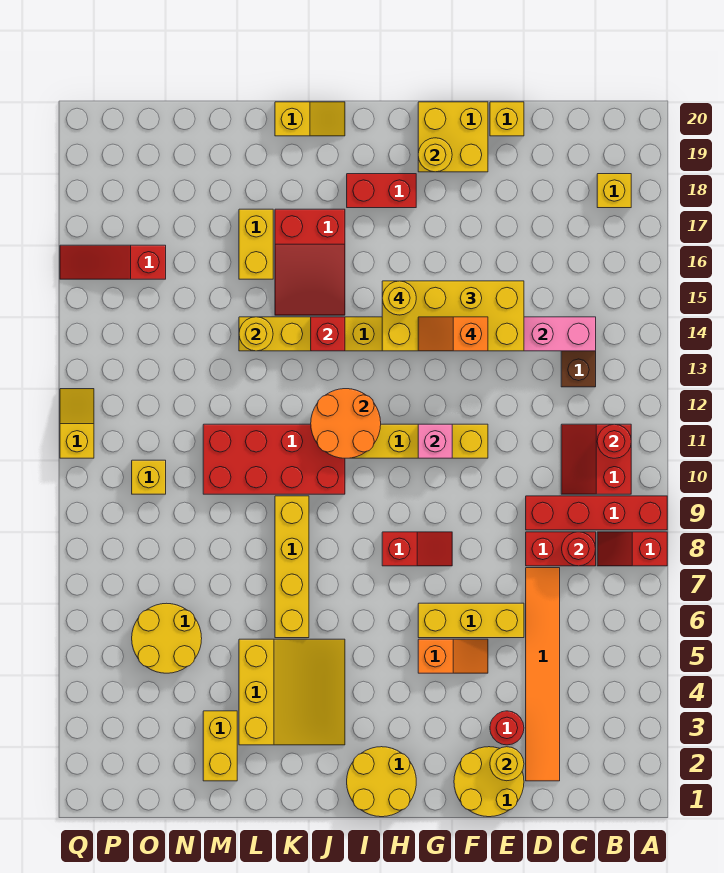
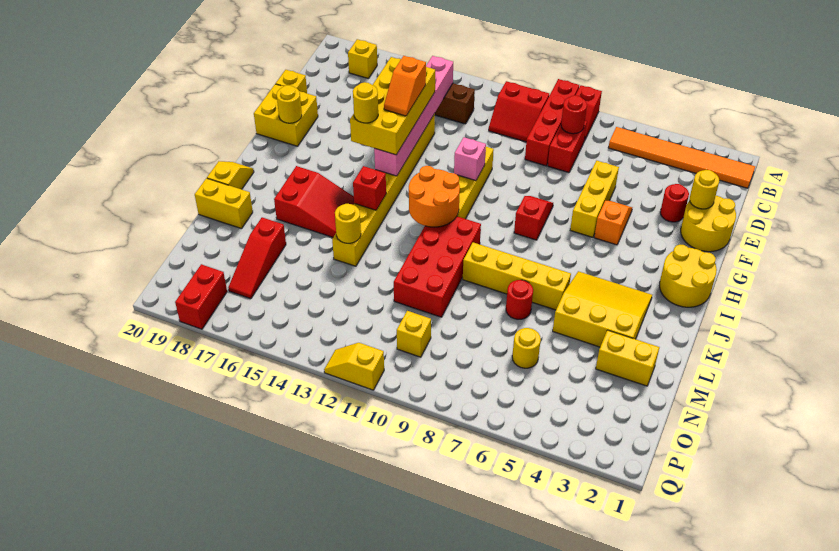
red 1x1 round brick [597,424,631,458] -> red 1x1 round brick moved to [506,280,533,319]
orange 1x6 tile [526,568,560,781] -> orange 1x6 tile moved to [608,127,755,188]
red 1x2 brick [347,174,416,208] -> red 1x2 brick moved to [175,264,227,329]
yellow 1x2 brick [239,209,273,279] -> yellow 1x2 brick moved to [195,178,253,229]
yellow 2x2 round brick [132,603,202,673] -> yellow 1x1 round brick [512,328,541,368]
red 1x3 slope [60,245,166,279] -> red 1x3 slope moved to [228,217,286,299]

